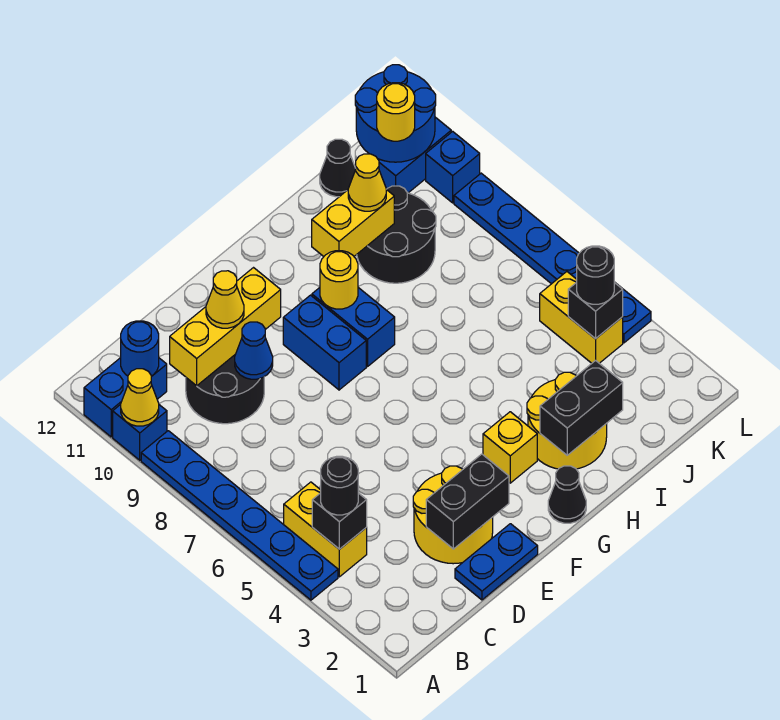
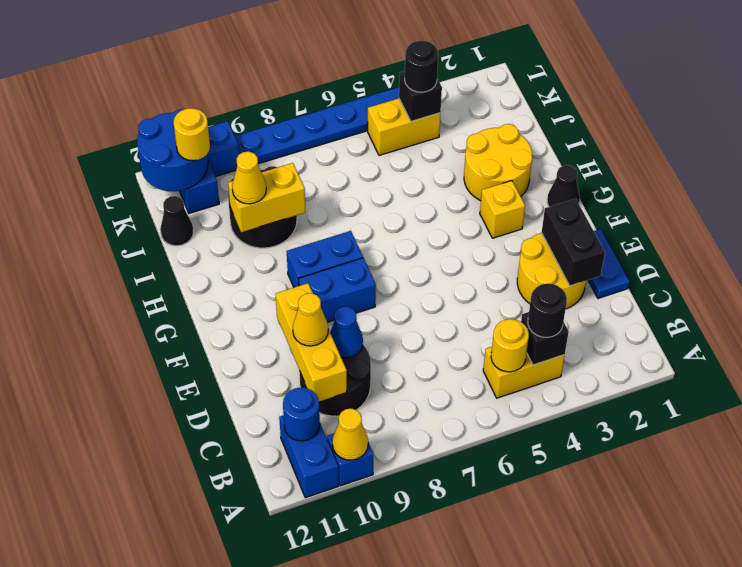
blue 1x6 plate [141,431,338,600] -> none
yellow 1x1 round brick [320,251,358,309] -> yellow 1x1 round brick moved to [491,319,529,372]
black 1x2 brick [540,360,623,455] -> none
yellow 1x2 brick [312,189,394,256] -> yellow 1x2 brick turned to [228,163,305,232]

